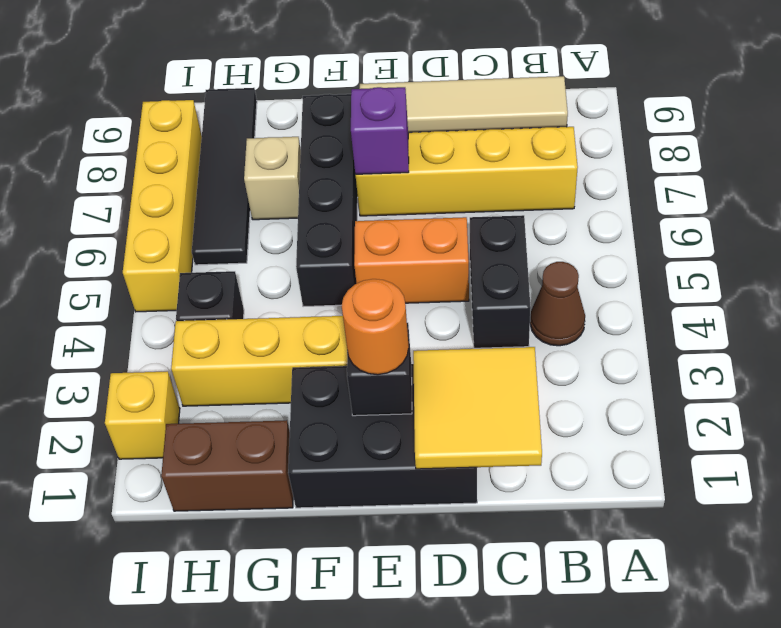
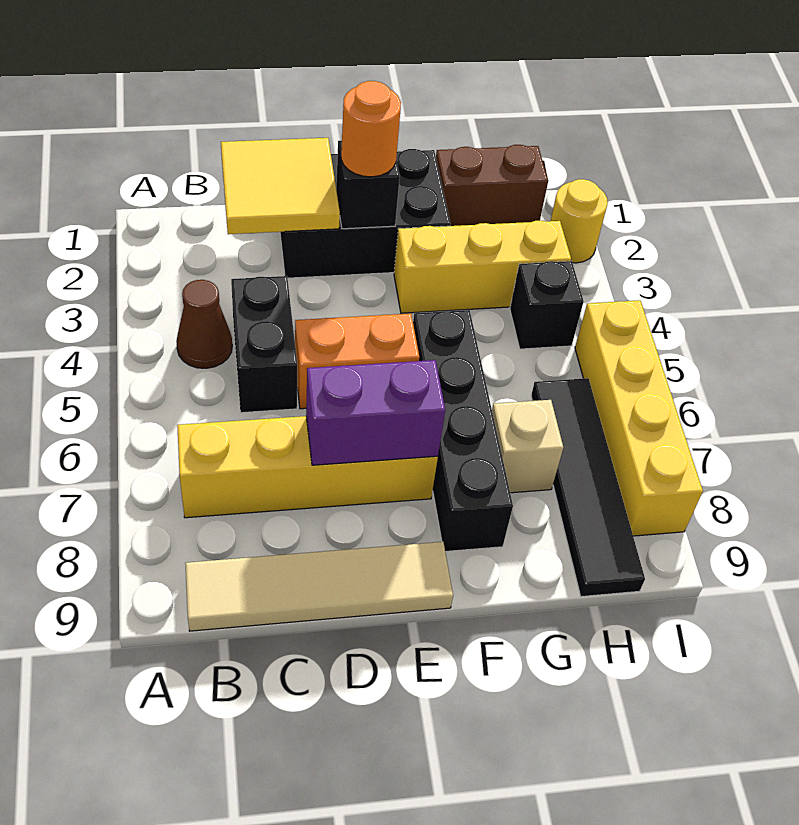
purple 1x1 brick [351,87,409,174] -> purple 1x2 brick [306,360,445,465]
yellow 1x1 brick [105,371,180,459] -> yellow 1x1 round brick [551,179,608,263]

